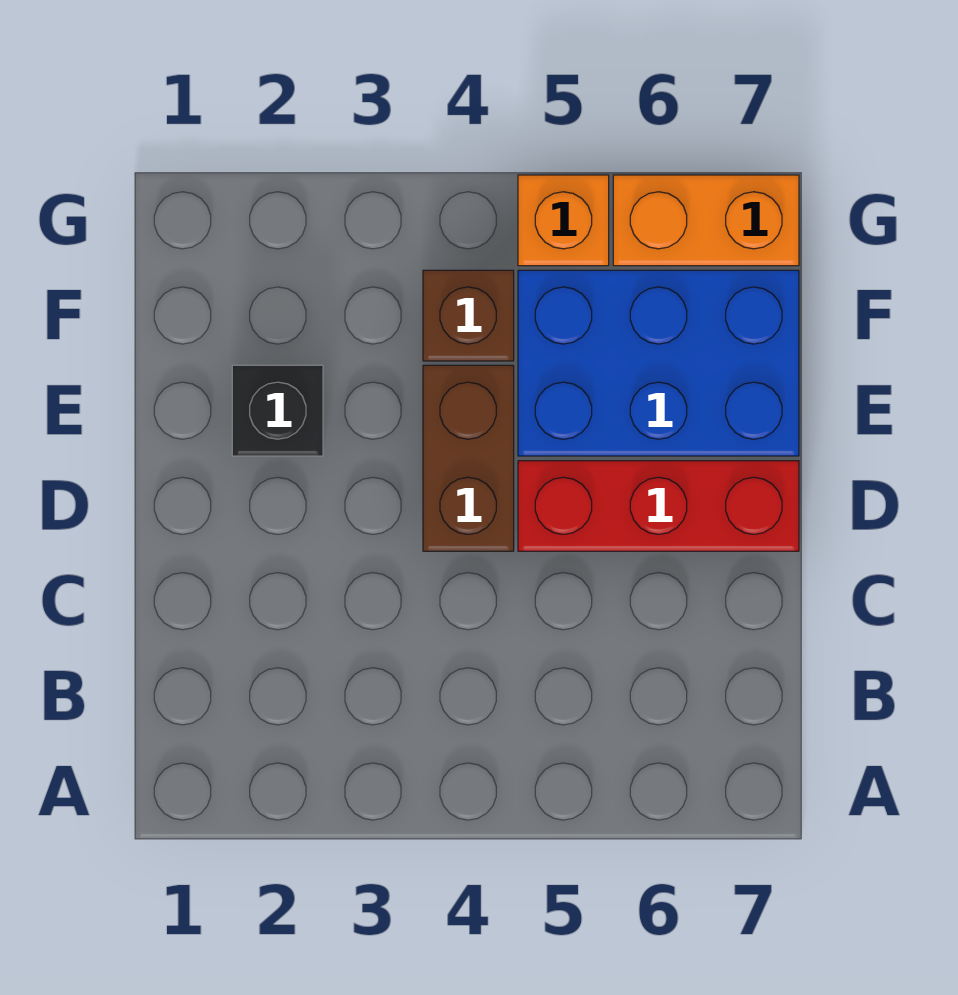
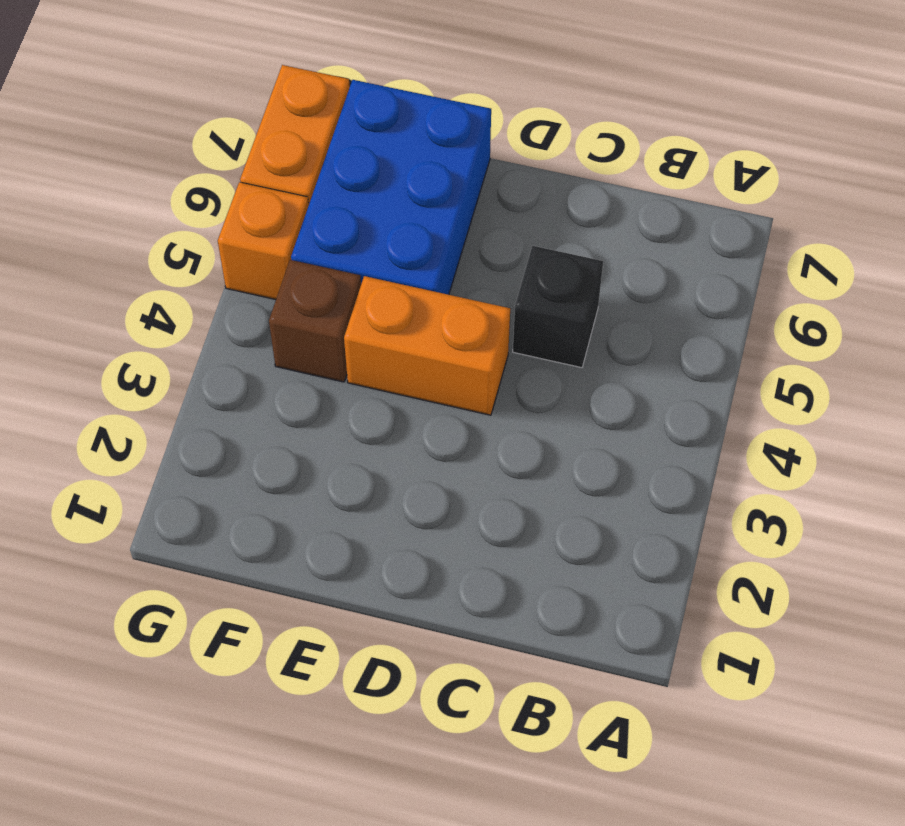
brown 1x2 brick [423,365,514,551] -> orange 1x2 brick [344,276,510,415]
red 1x3 brick [518,461,799,551] -> none
black 1x1 brick [232,365,323,456] -> black 1x1 brick moved to [513,246,603,368]

